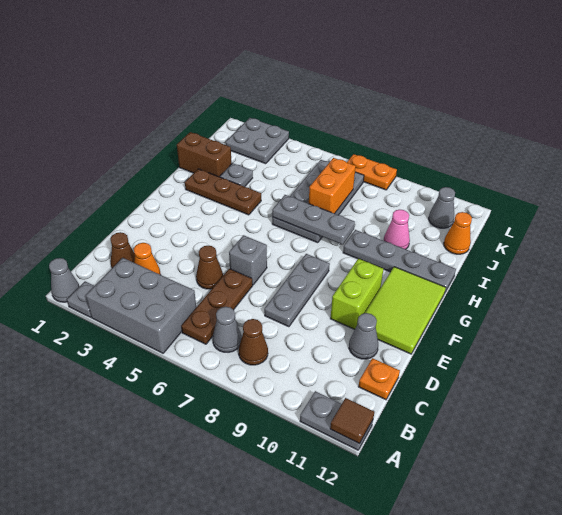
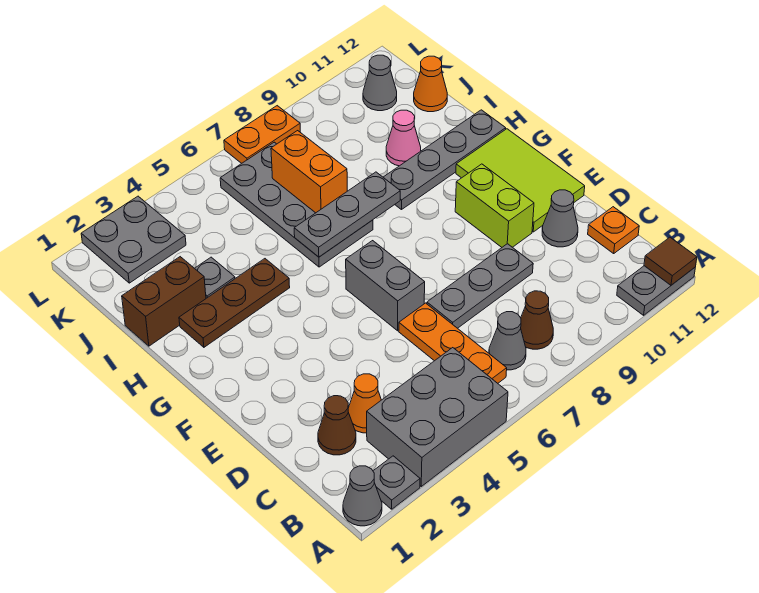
brown 1x3 plate [181,269,253,344] -> orange 1x3 plate [399,303,507,383]
brown 1x1 cone [196,246,223,289] -> none
grey 1x3 plate [264,254,330,327] -> grey 1x3 plate turned to [427,244,533,328]
grey 1x1 brick [229,235,267,285] -> grey 1x2 brick [346,241,425,331]

